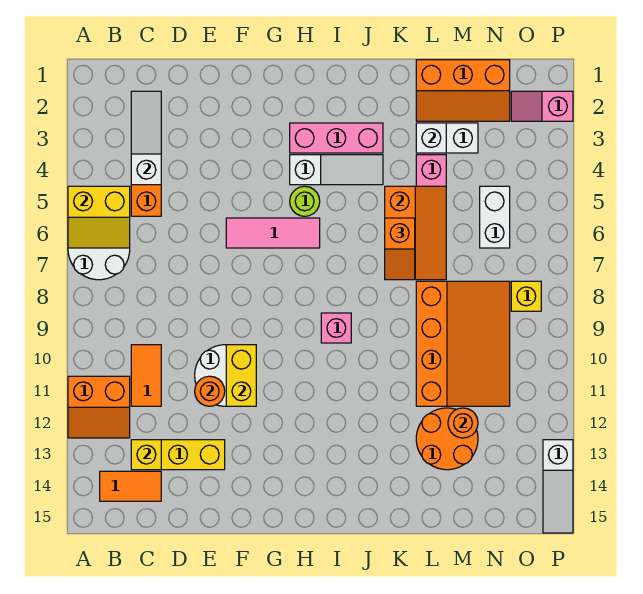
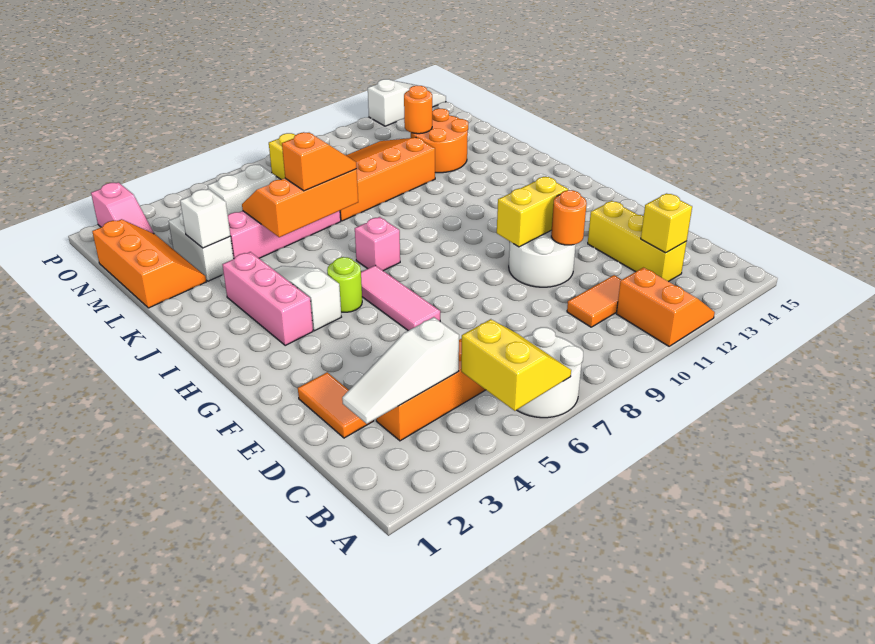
orange 1x2 tile [100,471,161,501] -> orange 1x2 tile moved to [298,372,374,438]
pink 1x1 brick [321,313,351,343] -> pink 1x1 brick moved to [355,217,400,271]

